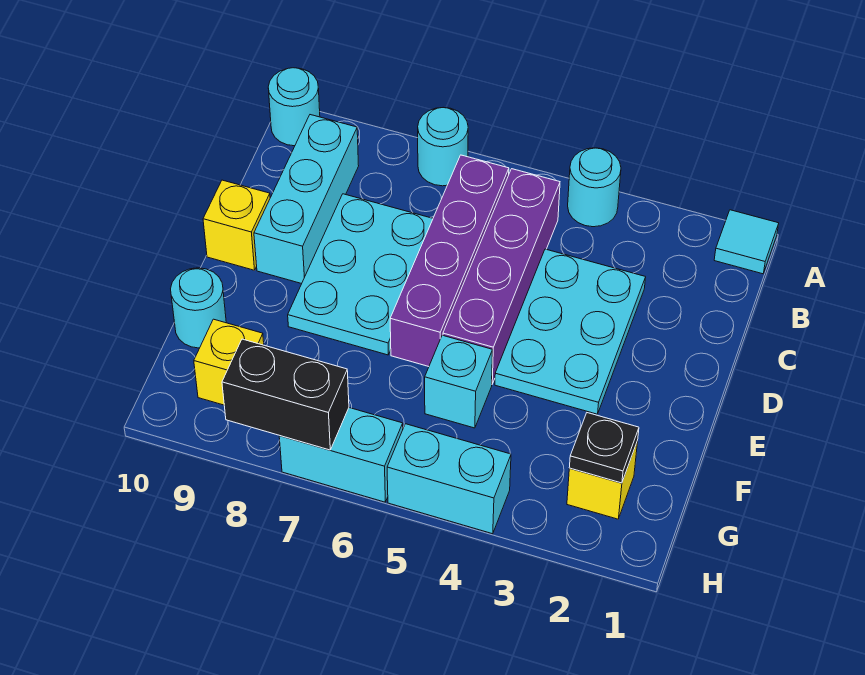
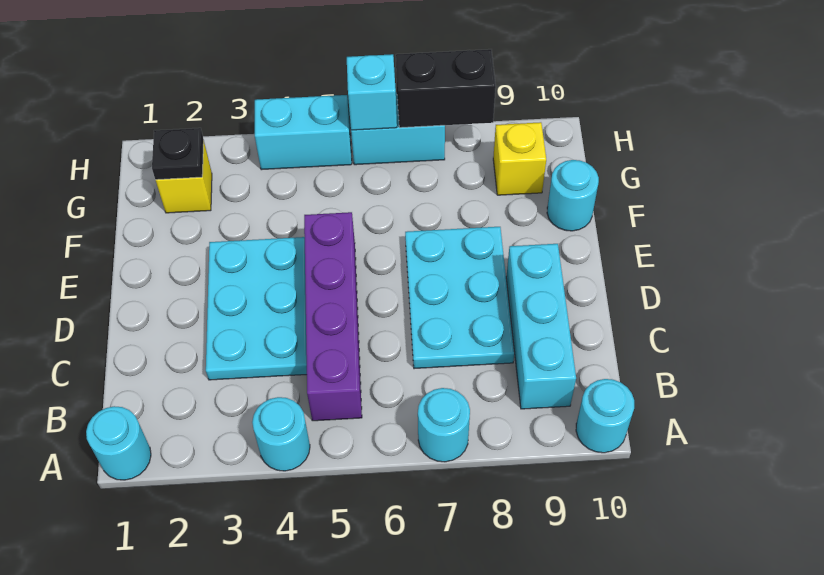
cyan 1x1 tile [714,210,779,274] -> cyan 1x1 round brick [86,406,151,480]
purple 1x4 brick [390,155,509,366] -> none
yellow 1x1 brick [203,180,270,270] -> none
cyan 1x1 brick [425,335,493,428] -> cyan 1x1 brick moved to [347,54,397,130]

